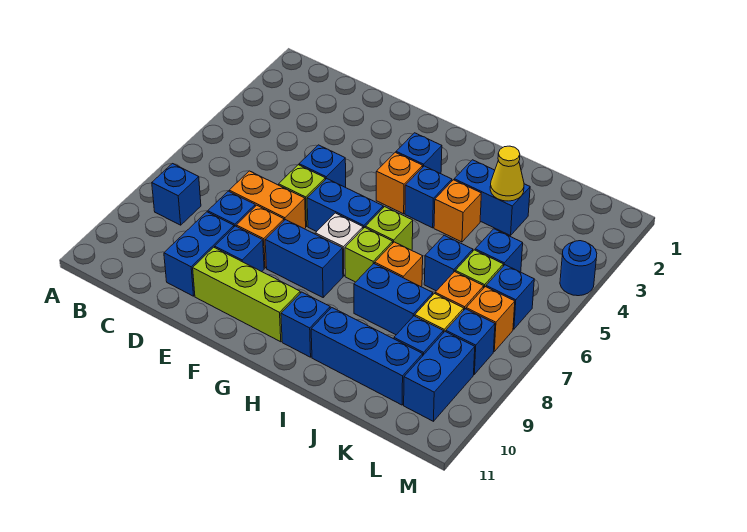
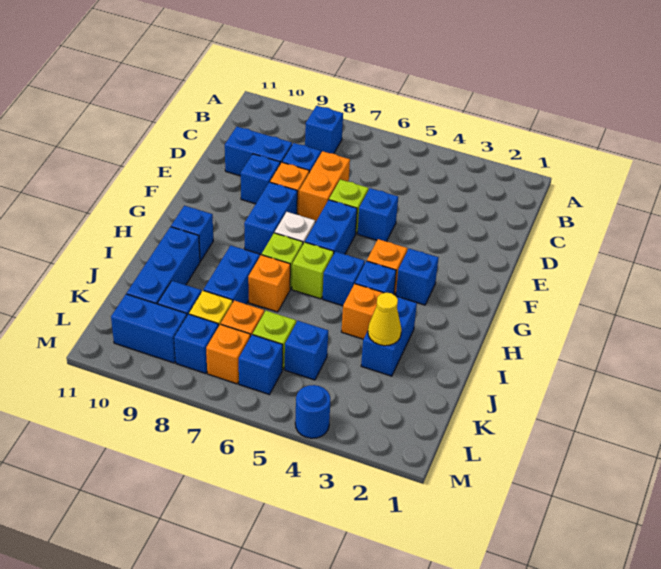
lime 1x3 brick [193,247,300,342] -> none
blue 1x1 brick [424,235,473,291] -> blue 1x1 brick moved to [323,252,365,306]

